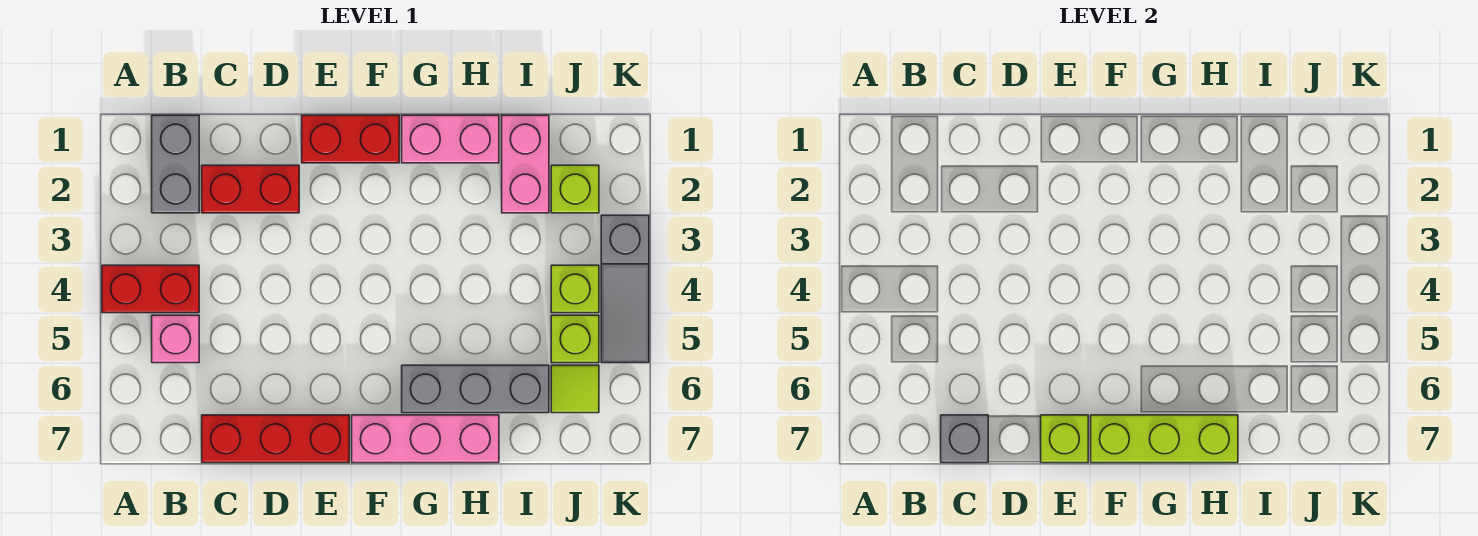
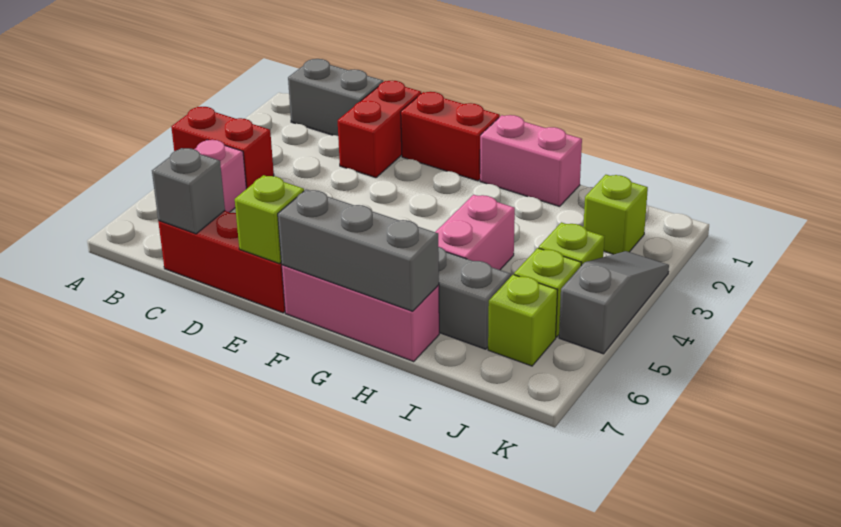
grey 1x2 brick [152,115,199,213] -> grey 1x2 brick turned to [288,59,383,136]
red 1x2 brick [202,165,299,213] -> red 1x2 brick turned to [338,81,421,178]
lime 1x3 brick [1091,415,1238,463] -> grey 1x3 brick [278,189,439,311]
pink 1x2 brick [502,115,549,213] -> pink 1x2 brick moved to [436,195,515,270]
lime 1x1 tile [551,365,599,413] -> lime 1x1 brick [488,275,557,366]
grey 1x3 slope [601,215,649,363] -> grey 1x3 slope turned to [559,251,669,354]

